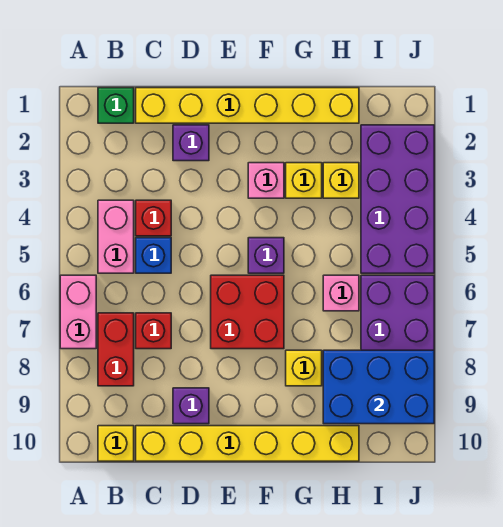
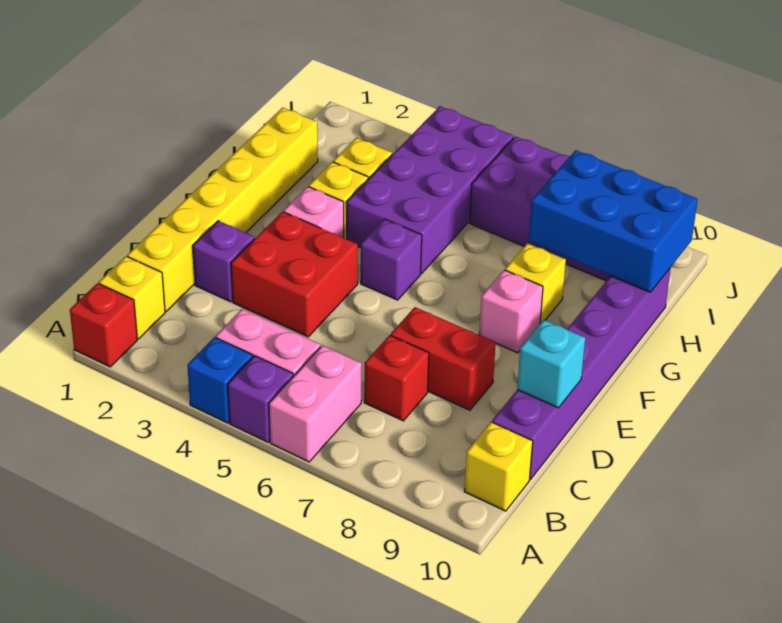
pink 1x2 brick [60,275,96,349] -> pink 1x2 brick turned to [269,345,362,462]
green 1x1 brick [98,88,134,123] -> yellow 1x1 brick [99,256,165,339]
red 1x2 brick [98,313,134,386] -> red 1x2 brick moved to [391,307,496,410]
red 1x1 brick [136,200,171,236] -> red 1x1 brick moved to [70,283,137,367]
blue 1x1 brick [136,238,171,273] -> blue 1x1 brick moved to [187,337,253,423]
yellow 1x6 brick [136,426,359,461] -> purple 1x6 brick [492,268,671,479]
purple 1x1 brick [173,388,209,424] -> purple 1x1 brick moved to [228,356,293,442]
none -> cyan 1x1 brick [517,320,585,408]
red 2x2 brick [211,275,284,349] -> red 2x2 brick moved to [231,212,358,337]
pink 1x1 brick [323,275,359,311] -> pink 1x1 brick moved to [479,270,543,353]
blue 2x3 brick [323,350,434,424] -> blue 2x3 brick turned to [528,150,698,292]
purple 2x4 brick [361,125,434,273] -> purple 2x4 brick turned to [347,106,514,274]

